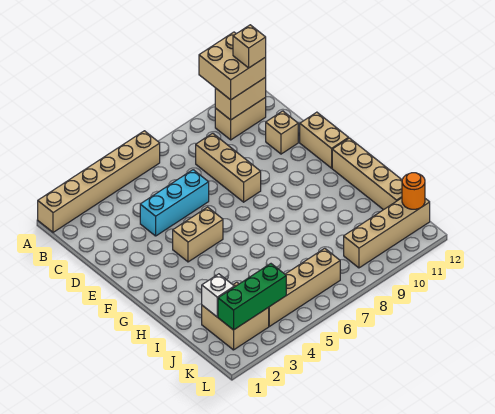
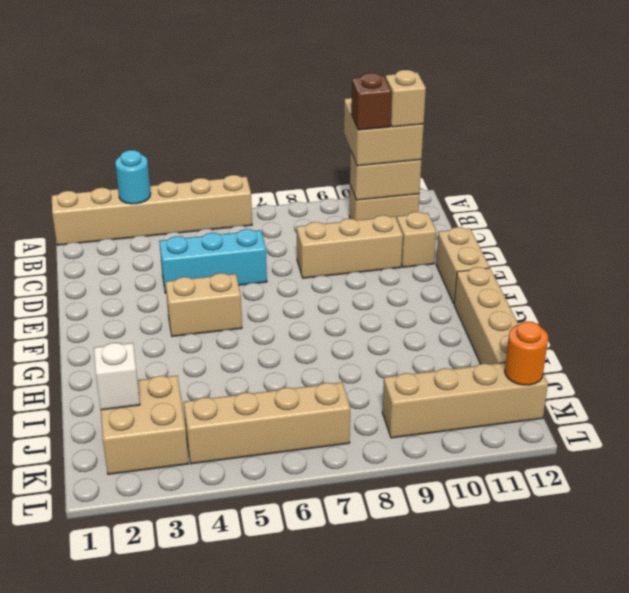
none -> cyan 1x1 round brick [115,150,151,204]
none -> brown 1x1 brick [351,73,392,130]
tan 1x3 brick [196,133,261,202] -> tan 1x3 brick turned to [297,215,403,278]
green 1x3 brick [218,264,286,330] -> none

